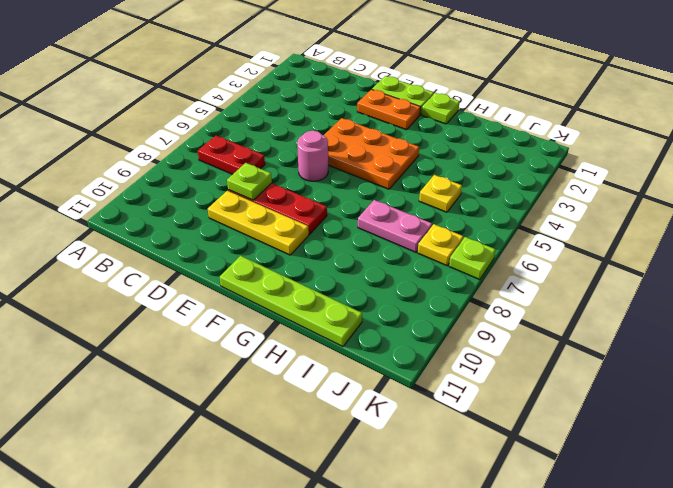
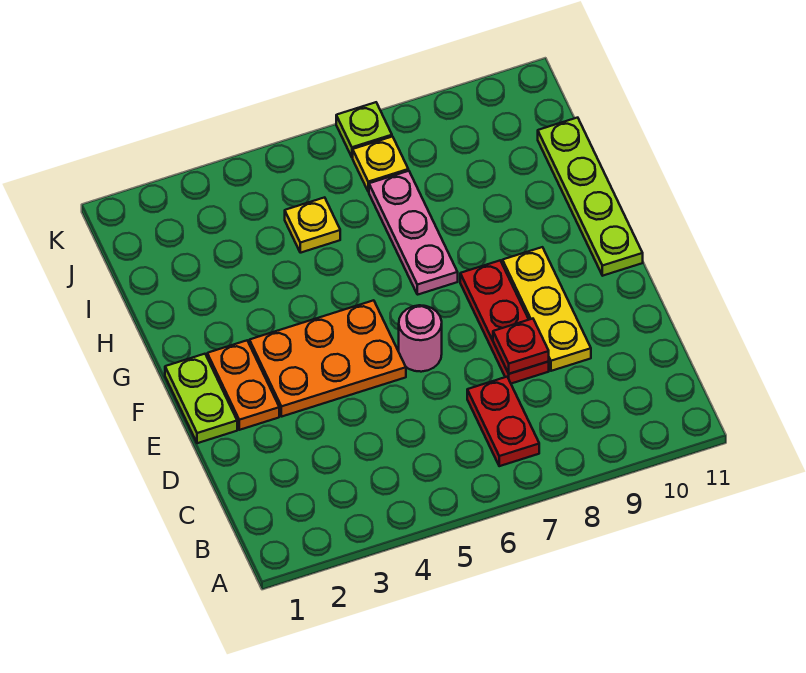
lime 1x1 plate [227,163,272,200] -> red 1x1 plate [493,319,549,374]
orange 2x3 plate [324,118,419,189] -> orange 2x3 plate turned to [249,300,406,417]
lime 1x1 plate [422,93,460,124] -> none
pink 1x2 plate [358,200,432,252] -> pink 1x3 plate [369,171,458,295]

